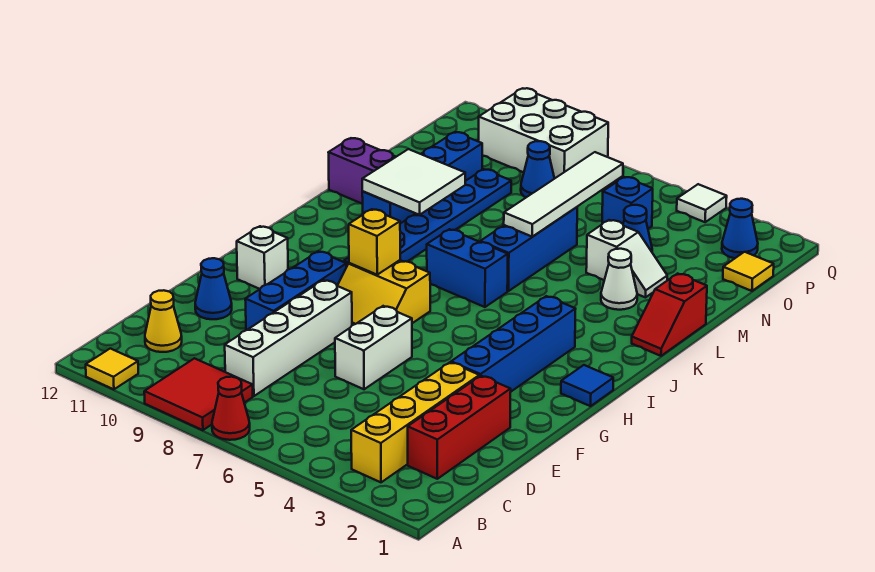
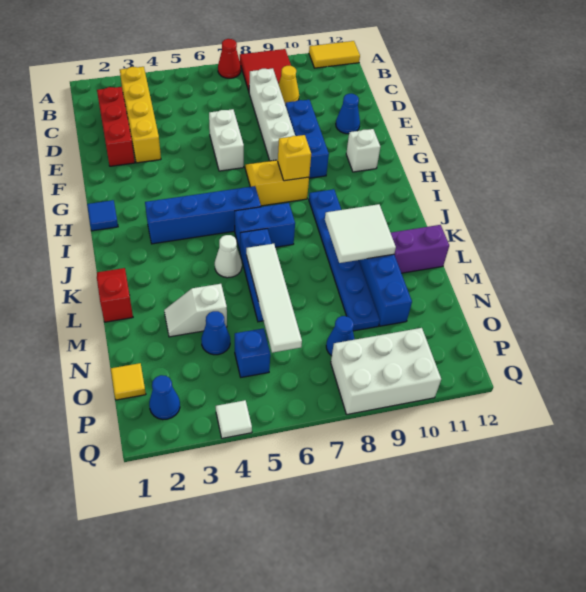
yellow 1x1 tile [86,349,138,389] -> yellow 1x2 tile [309,41,360,68]
yellow 1x1 cone [145,290,182,352] -> yellow 1x1 cone moved to [278,66,299,105]
blue 1x4 brick [451,296,575,391] -> blue 1x4 brick turned to [145,186,261,244]
white 1x1 cone [601,249,637,310] -> white 1x1 cone moved to [215,235,242,278]

